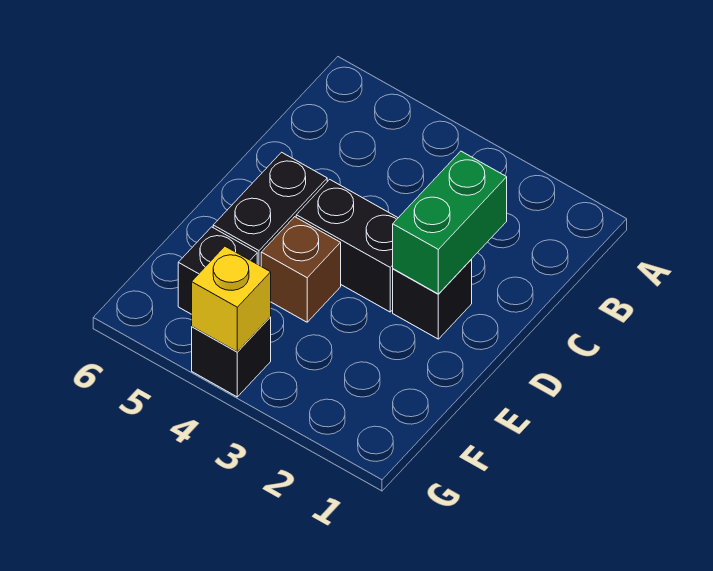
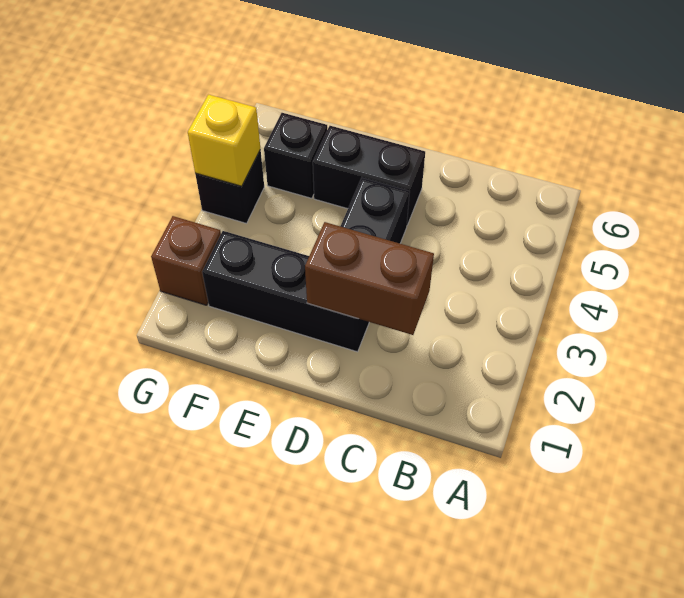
green 1x2 brick [393,151,507,294] -> brown 1x2 brick [305,222,434,335]
black 1x1 brick [393,259,472,339] -> black 1x3 brick [202,231,369,352]
brown 1x1 brick [261,217,341,322] -> brown 1x1 brick moved to [151,216,221,305]

